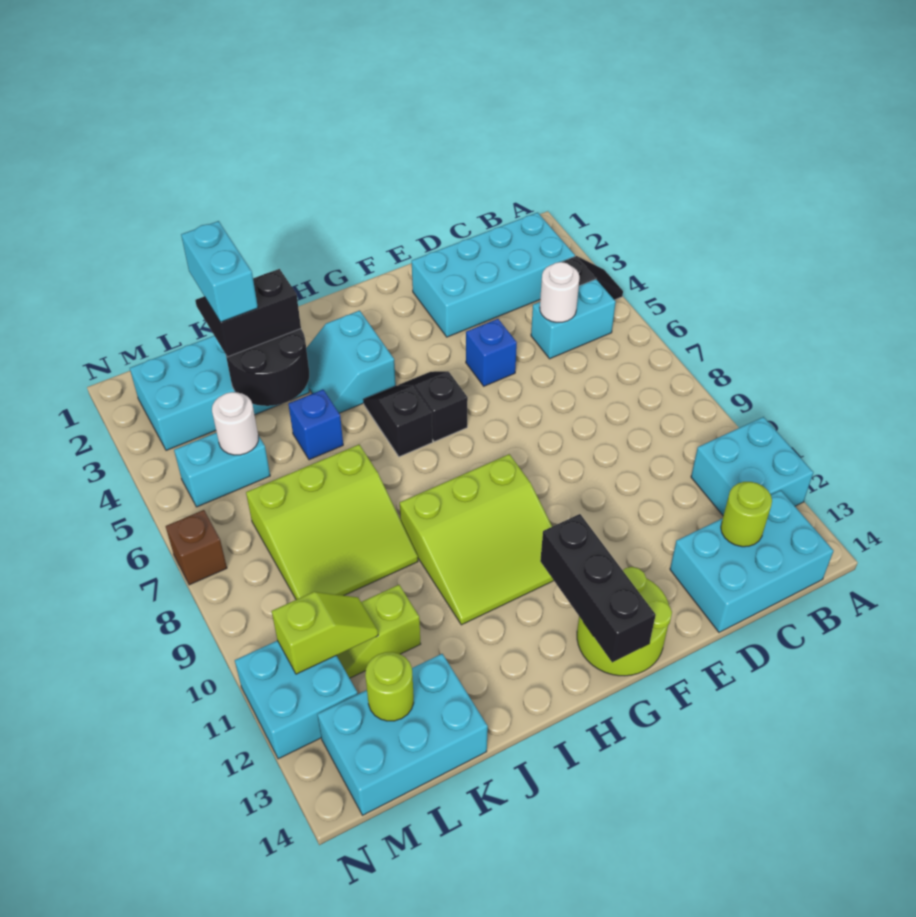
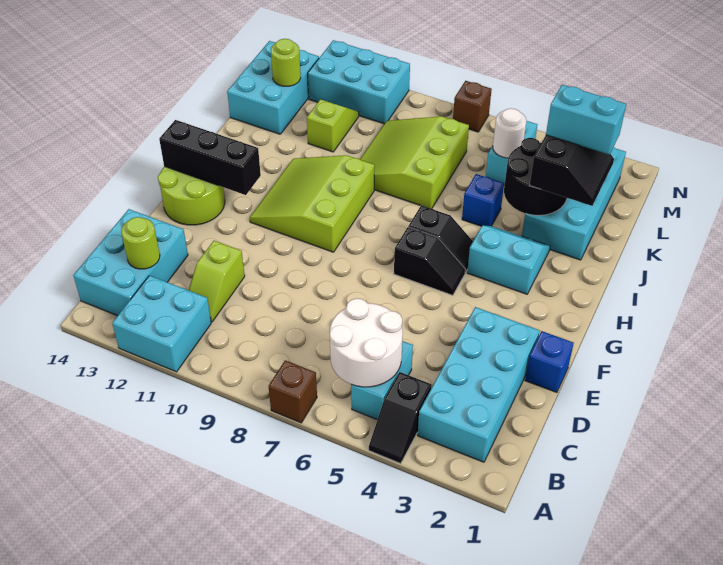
none -> brown 1x1 brick [269,360,317,423]
white 1x1 round brick [540,262,580,322] -> white 2x2 round brick [330,298,403,387]
blue 1x1 brick [466,319,517,386] -> blue 1x1 brick moved to [525,331,574,392]
lime 1x2 slope [272,592,378,674] -> lime 1x2 slope moved to [189,241,245,322]
cyan 2x2 brick [235,641,358,759] -> cyan 2x3 brick [308,40,410,124]

